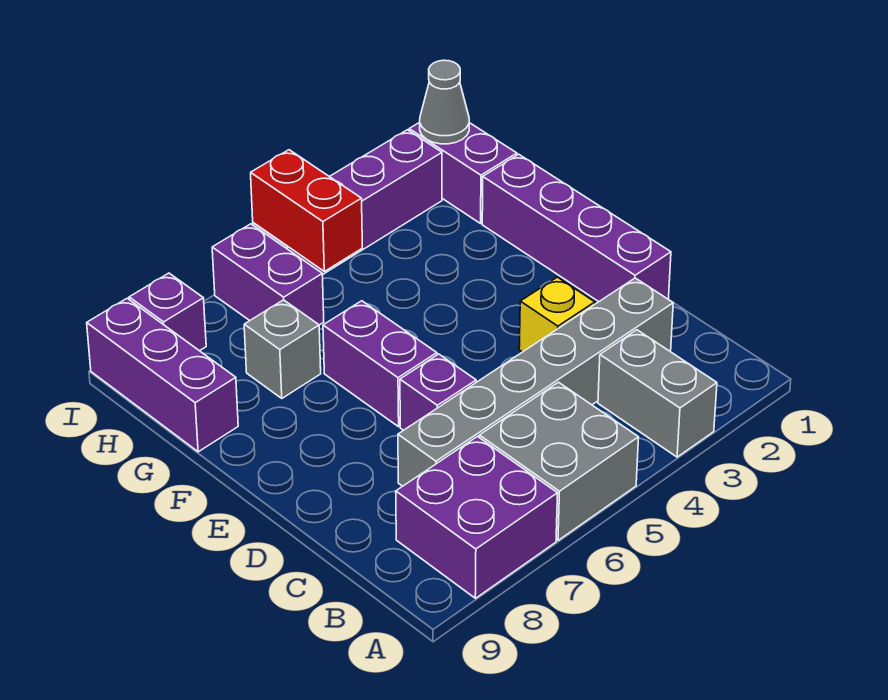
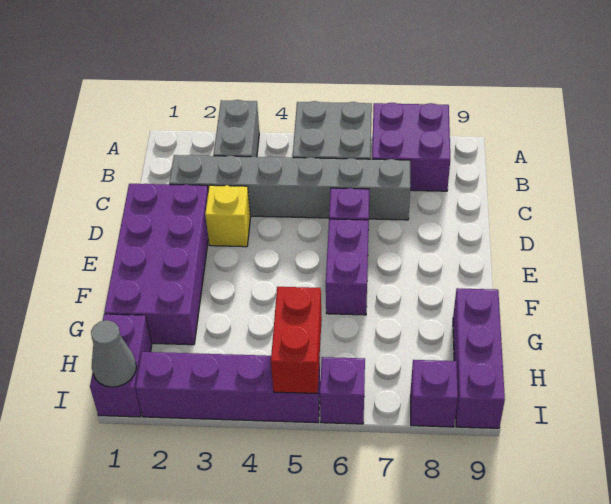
purple 1x4 brick [482,154,671,302] -> purple 2x4 brick [104,184,208,345]
grey 1x1 brick [244,300,321,398] -> none
purple 1x2 brick [212,224,324,325] -> purple 1x1 brick [320,357,365,424]

